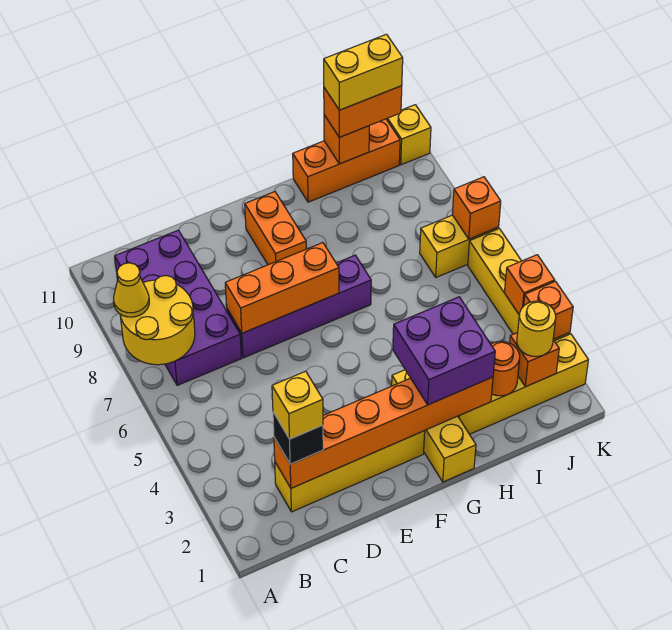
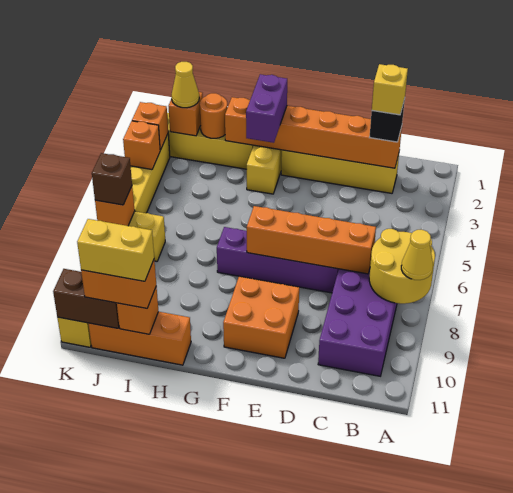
orange 1x3 brick [225,243,339,333] -> orange 1x4 brick [247,206,376,274]
orange 1x2 brick [245,192,306,265] -> orange 2x2 brick [223,276,299,358]
purple 2x2 brick [393,297,495,405] -> purple 1x2 brick [246,74,287,143]
yellow 1x1 round brick [517,301,556,356] -> yellow 1x1 cone [172,62,199,108]
none -> brown 1x2 brick [53,269,119,328]
none -> brown 1x1 brick [92,153,132,205]

